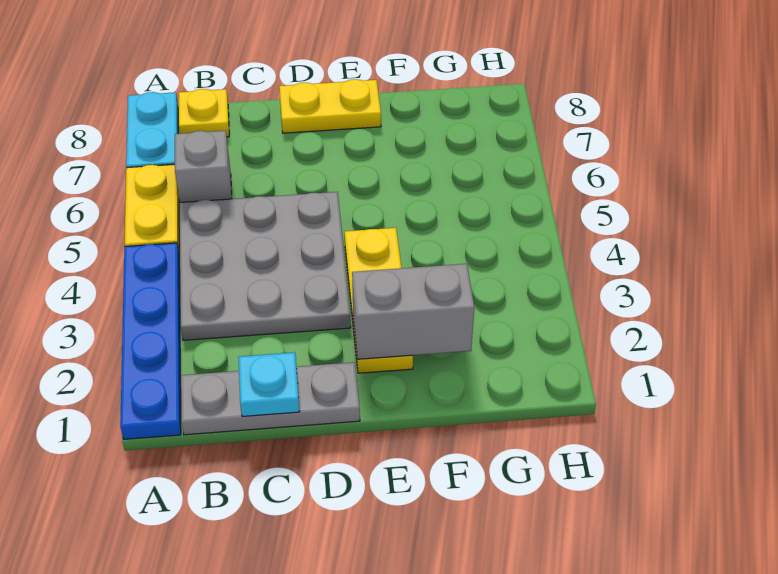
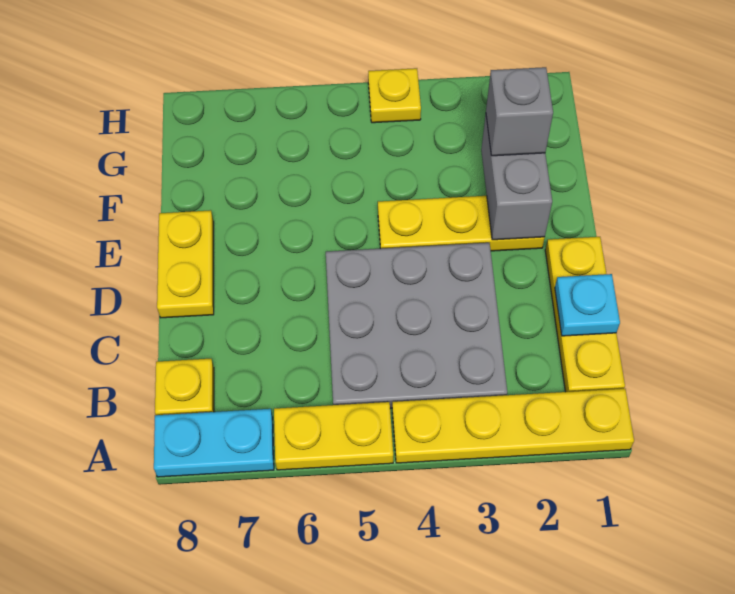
blue 1x4 plate [120,243,181,439] -> yellow 1x4 plate [392,389,634,463]
grey 1x3 plate [181,362,360,435] -> yellow 1x3 plate [545,237,625,392]
grey 1x1 brick [175,131,232,202] -> grey 1x1 brick moved to [486,67,553,156]
none -> yellow 1x1 plate [368,68,421,123]

